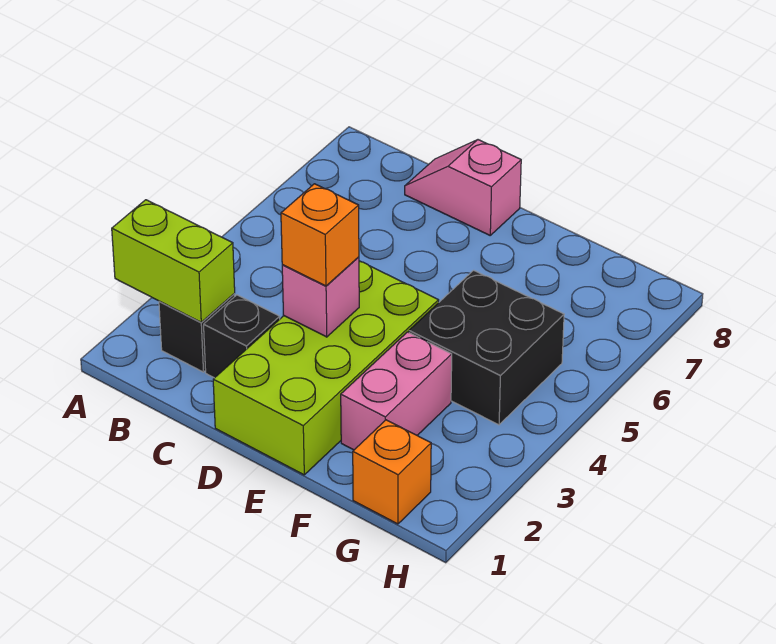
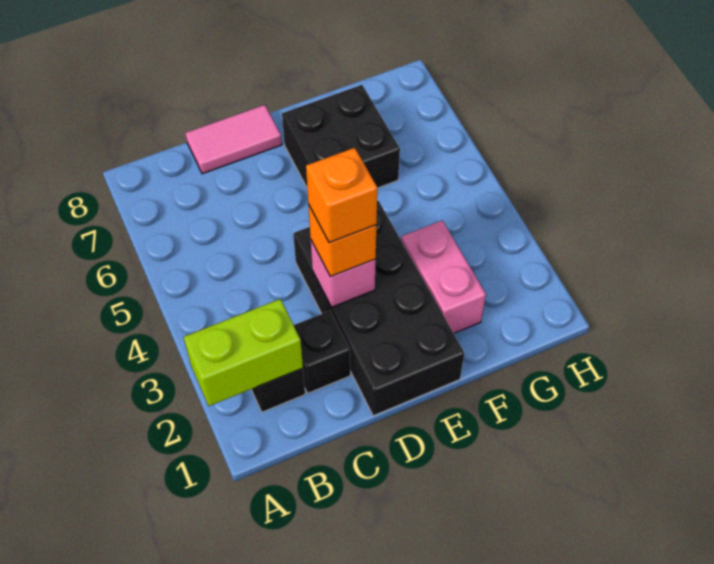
pink 1x2 slope [405,140,521,235] -> pink 1x2 tile [185,105,282,174]
lime 2x4 brick [213,261,439,475] -> black 2x4 brick [293,201,464,416]
black 2x2 brick [409,270,564,425] -> black 2x2 brick moved to [282,85,400,188]
orange 1x1 brick [353,420,431,524] -> orange 1x1 brick moved to [306,148,377,243]

